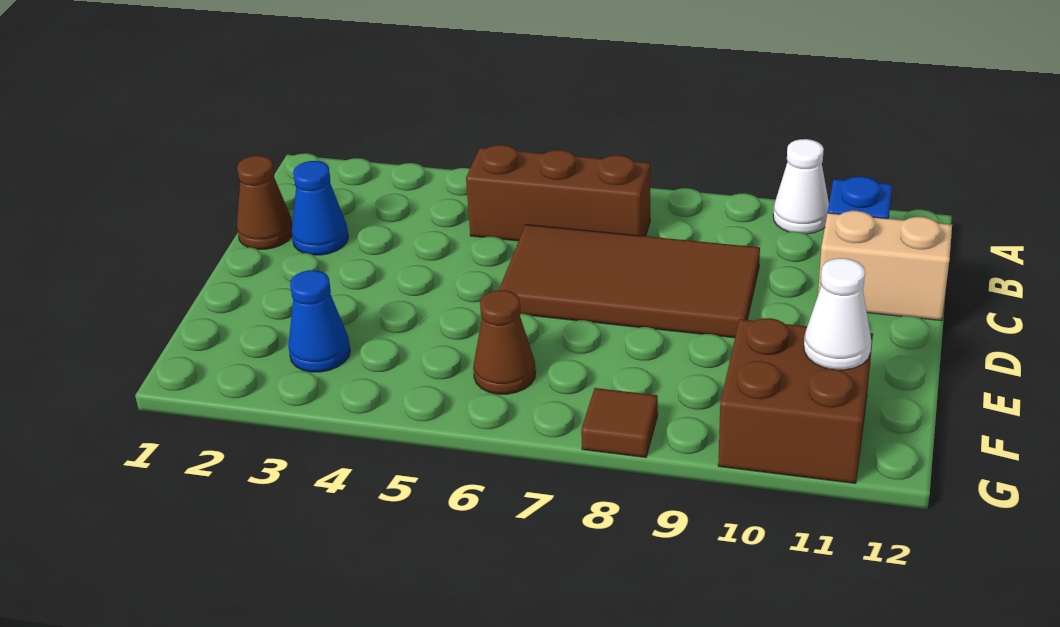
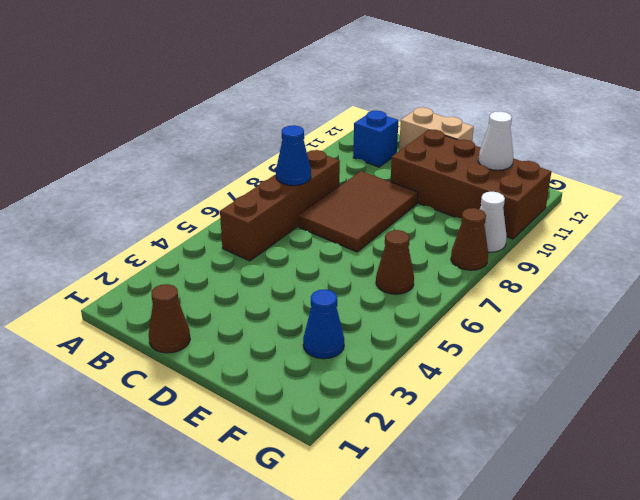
white 1x1 cone [773,139,829,234] -> white 1x1 cone moved to [480,192,507,252]
brown 1x3 brick [466,145,650,241] -> brown 1x4 brick [220,150,340,261]
blue 1x1 cone [292,161,348,255] -> blue 1x1 cone moved to [276,125,311,186]
brown 2x4 tile [499,225,760,338] -> brown 2x3 tile [299,171,418,252]
tan 1x2 brick [818,211,952,321] -> tan 1x2 brick turned to [399,107,474,151]
brown 2x2 brick [718,318,873,483] -> brown 2x4 brick [391,130,551,239]
brown 1x1 tile [581,388,658,457] -> brown 1x1 cone [451,208,488,270]

